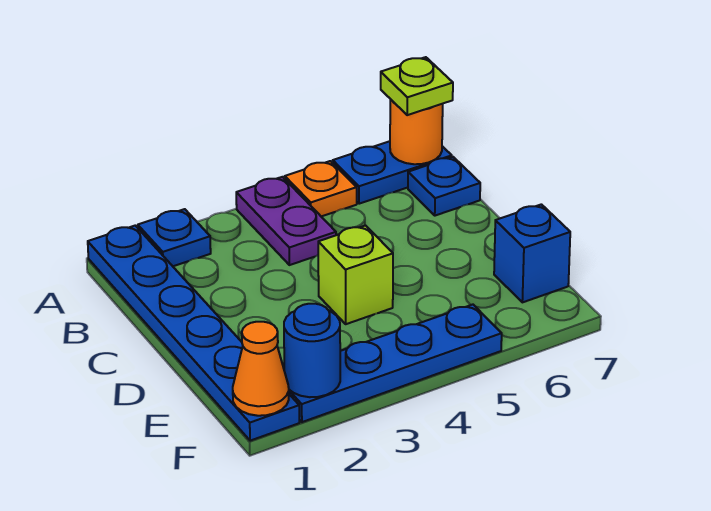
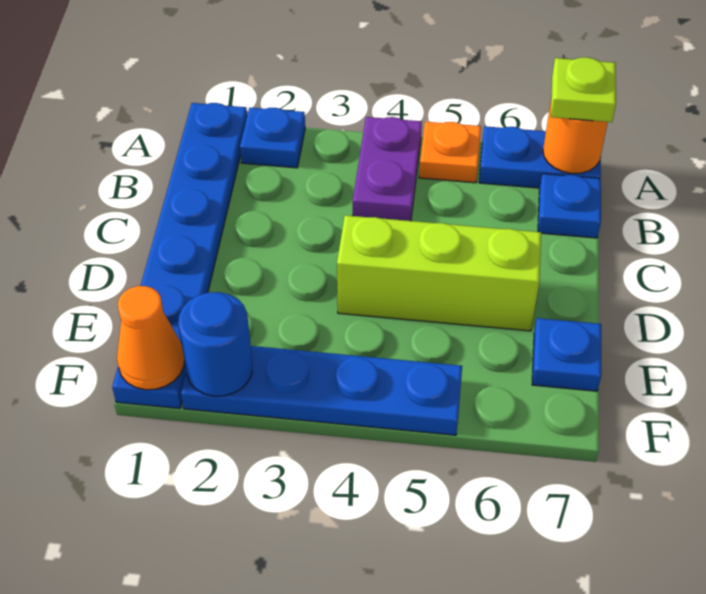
lime 1x1 brick [318,226,393,324] -> lime 1x3 brick [337,215,541,331]
blue 1x1 brick [494,204,570,302] -> blue 1x1 plate [532,318,601,391]

